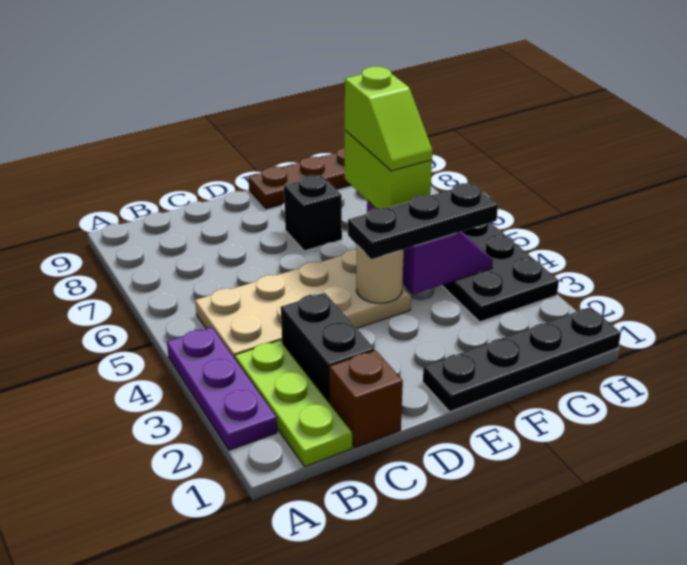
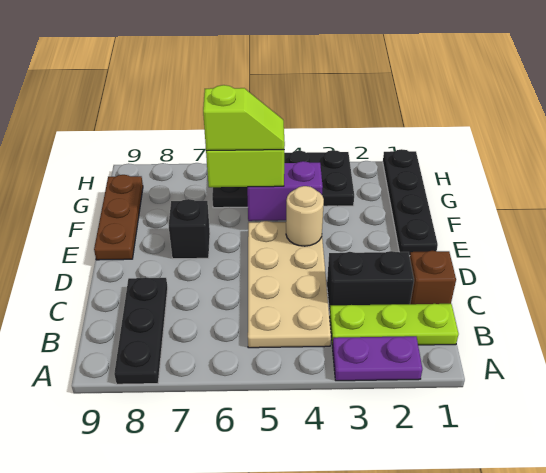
purple 1x3 plate [167,327,277,450] -> purple 1x2 plate [333,336,422,381]
black 1x3 plate [348,183,498,259] -> black 1x3 plate moved to [114,277,168,384]

